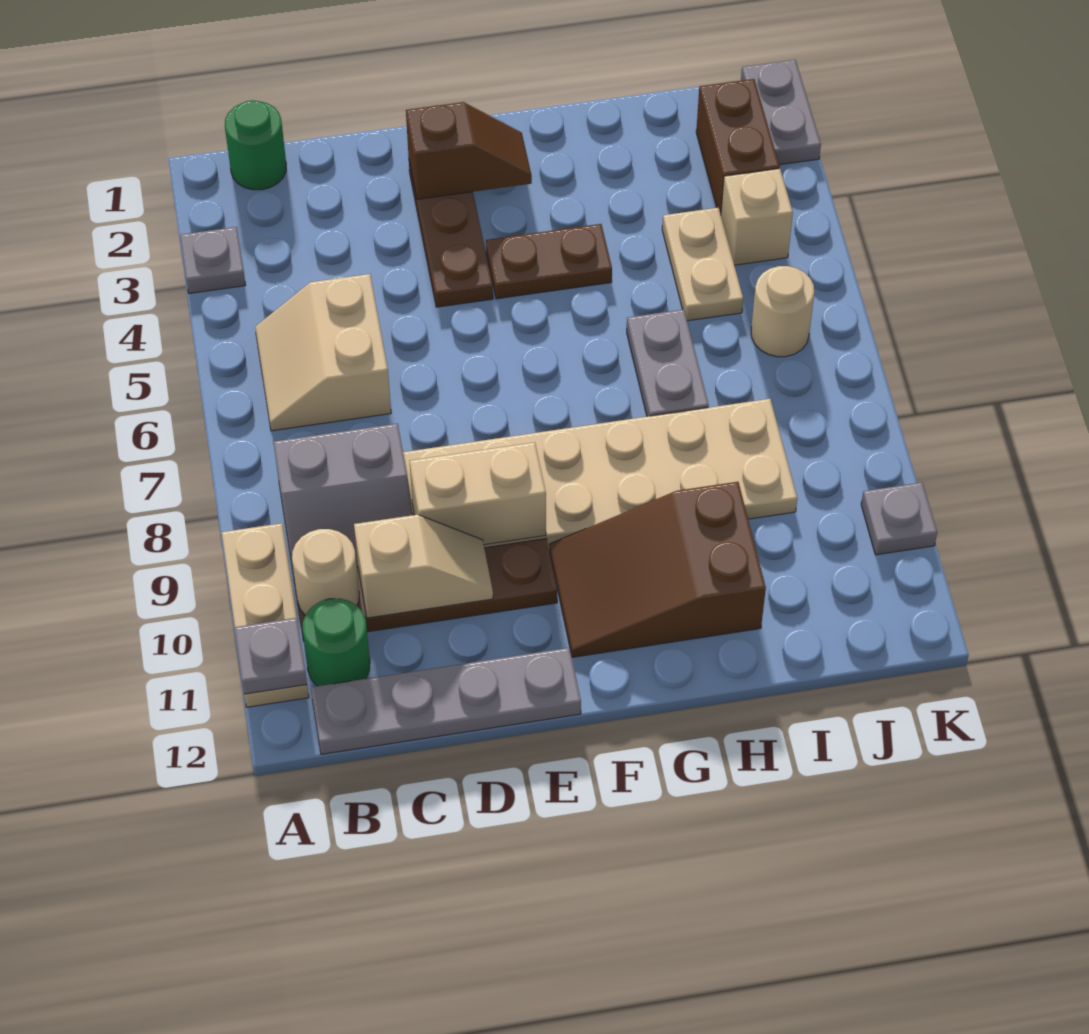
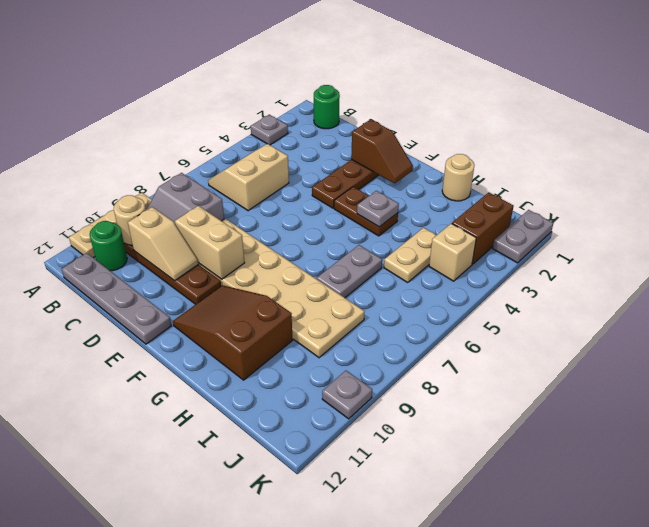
grey 1x1 plate [234,618,307,694] -> grey 1x1 plate moved to [357,191,399,227]
tan 1x1 round brick [751,266,814,357] -> tan 1x1 round brick moved to [442,154,474,201]

